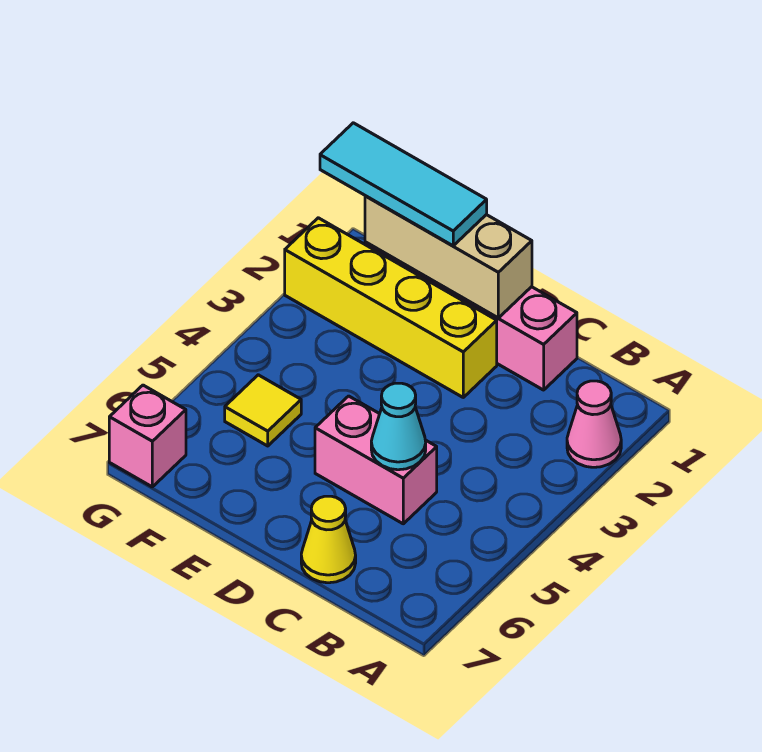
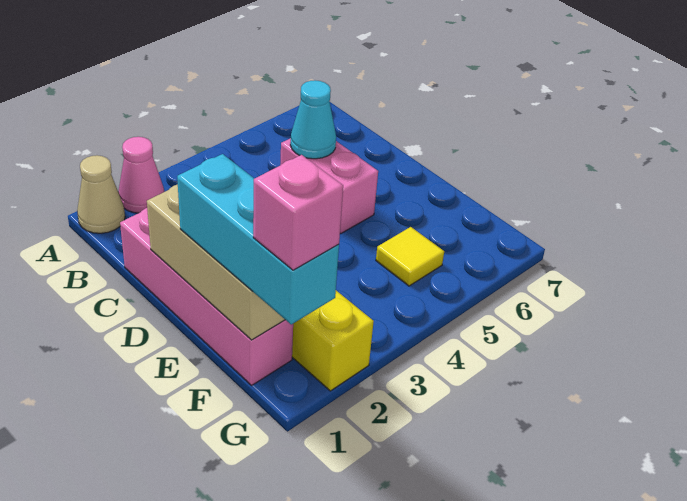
none -> tan 1x1 cone [77,155,125,233]
yellow 1x1 cone [301,496,356,583] -> none
cyan 1x3 tile [320,123,487,246] -> cyan 1x3 brick [177,154,339,325]
pink 1x1 brick [109,385,186,487] -> pink 1x1 brick moved to [253,155,343,270]

